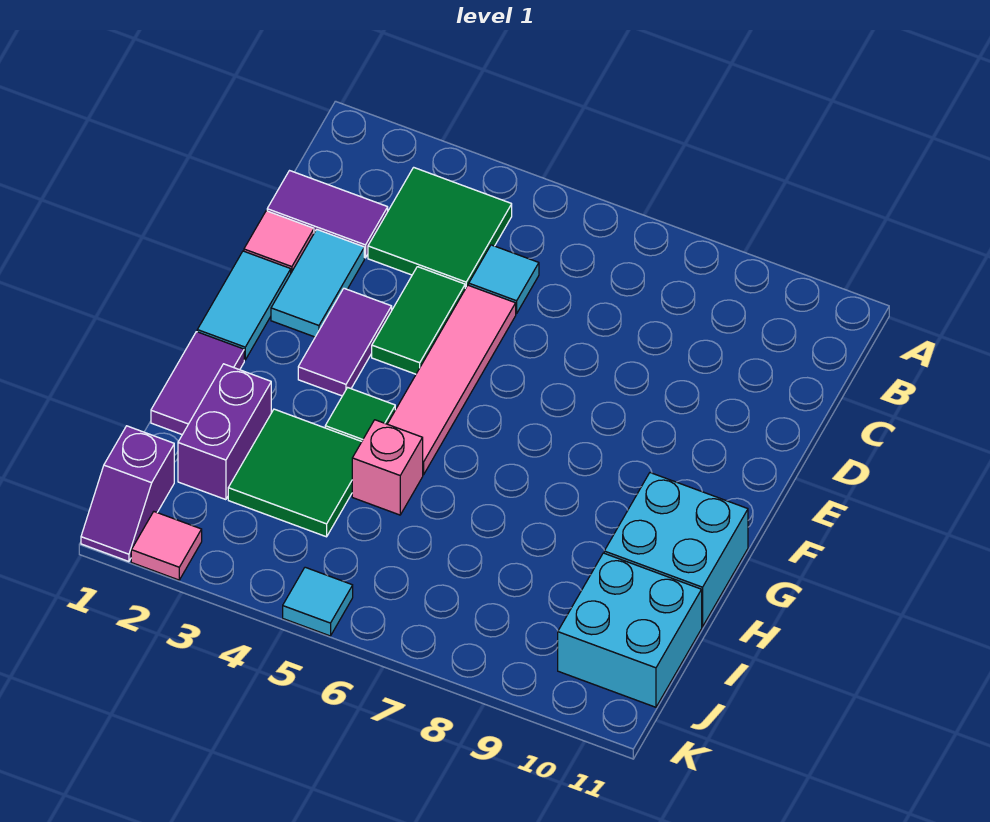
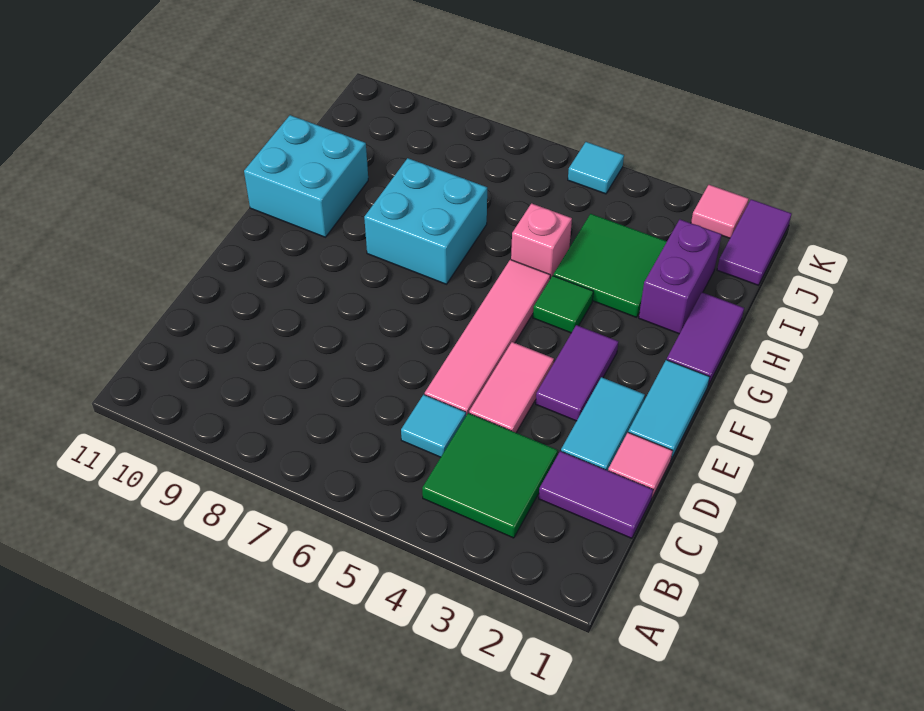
green 1x2 tile [372,267,465,374] -> pink 1x2 tile [469,342,554,433]
cyan 2x2 brick [558,553,702,707] -> cyan 2x2 brick moved to [364,158,487,284]
purple 1x2 slope [81,426,174,562] -> purple 1x2 tile [717,199,791,285]

